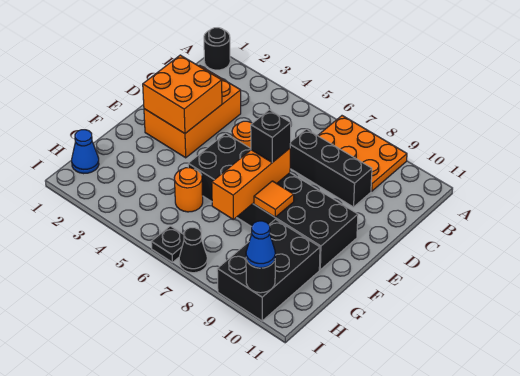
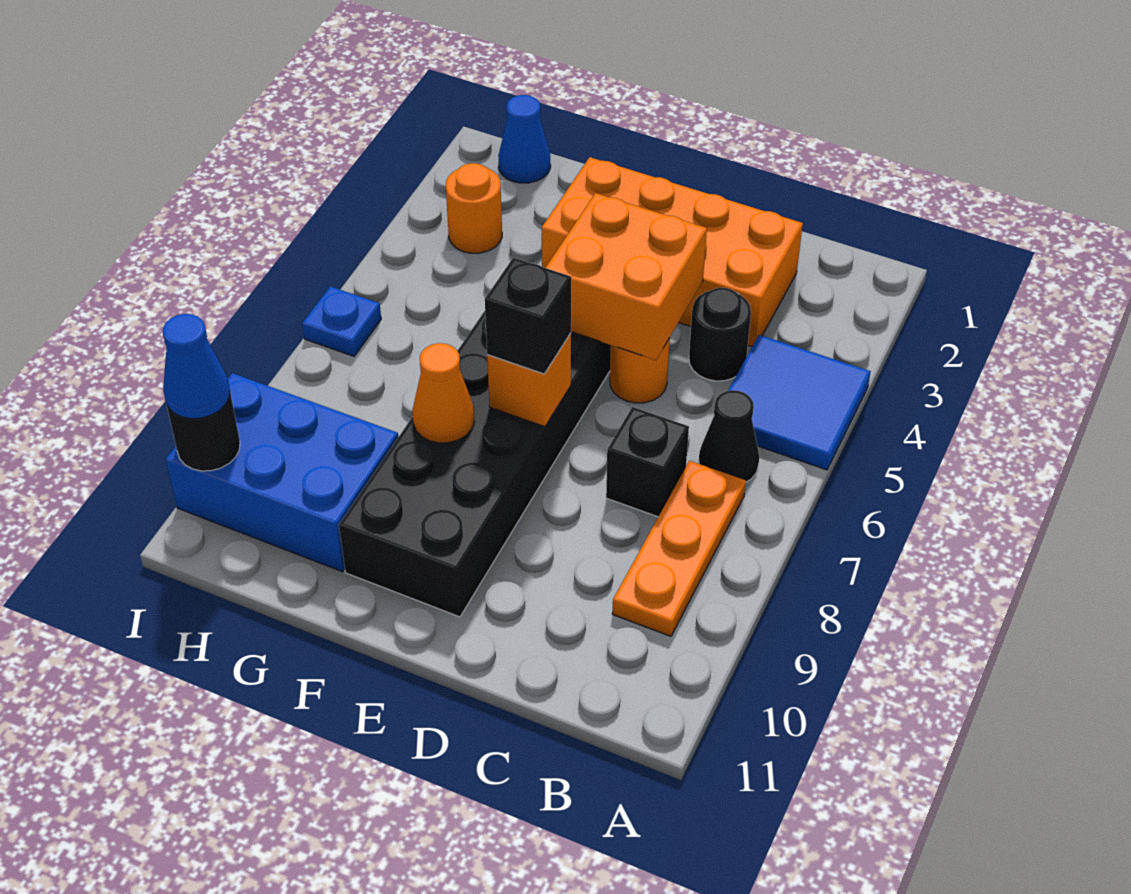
black 1x1 round brick [204,28,230,70] -> black 1x1 round brick moved to [689,288,751,381]
none -> blue 2x2 tile [728,335,871,470]
orange 2x3 plate [318,116,407,191] -> orange 1x3 plate [612,461,746,636]
orange 2x3 brick [144,66,241,158] -> orange 2x4 brick [542,157,803,347]
black 1x3 brick [290,129,372,207] -> black 1x1 brick [606,407,689,517]
orange 2x2 brick [143,55,222,134] -> orange 2x2 brick moved to [546,193,707,360]
orange 1x3 brick [212,148,290,219] -> orange 1x1 brick [487,333,571,427]
orange 1x1 tile [254,181,294,217] -> orange 1x1 cone [413,343,475,443]
orange 1x1 round brick [174,168,203,212] -> orange 1x1 round brick moved to [446,163,502,253]
black 2x3 brick [217,219,320,321] -> blue 2x3 brick [166,373,398,572]
black 1x1 plate [151,226,184,262] -> blue 1x1 plate [302,286,381,356]
black 1x1 cone [179,228,207,273] -> black 1x1 cone moved to [699,390,759,482]

